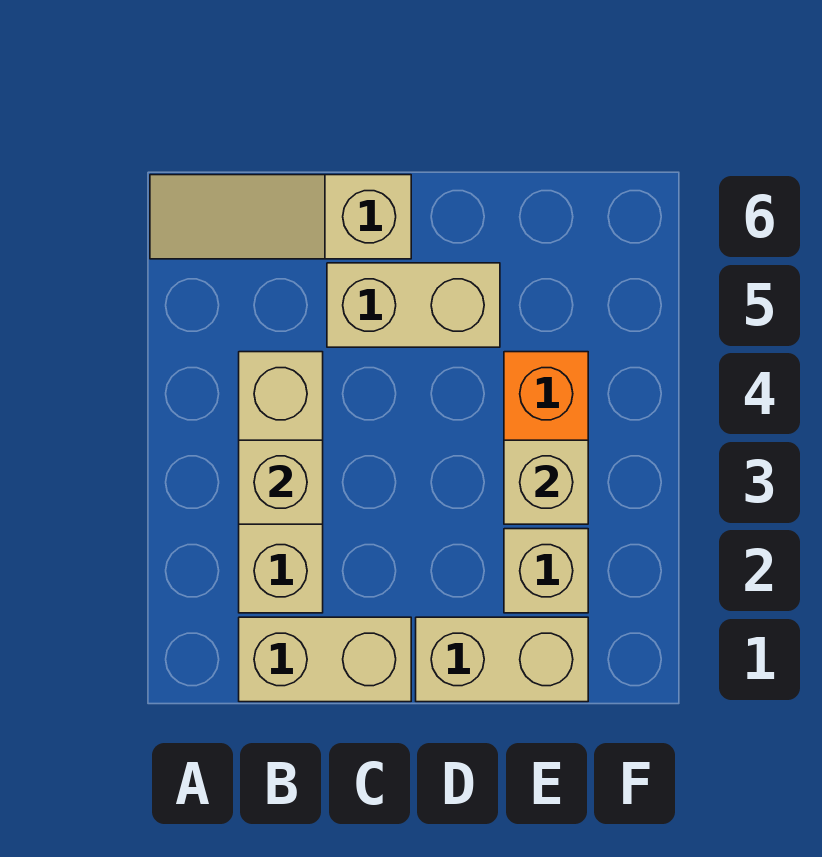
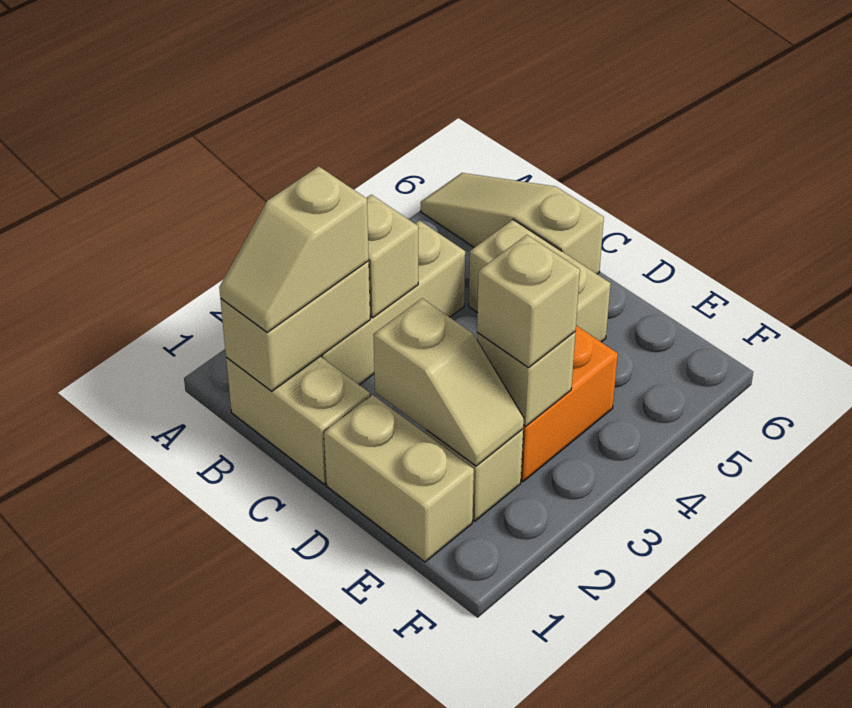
none -> tan 1x2 brick [220,261,370,391]
none -> tan 1x2 slope [219,166,369,332]
none -> tan 1x2 slope [373,298,524,466]
none -> tan 1x1 brick [477,235,580,368]

